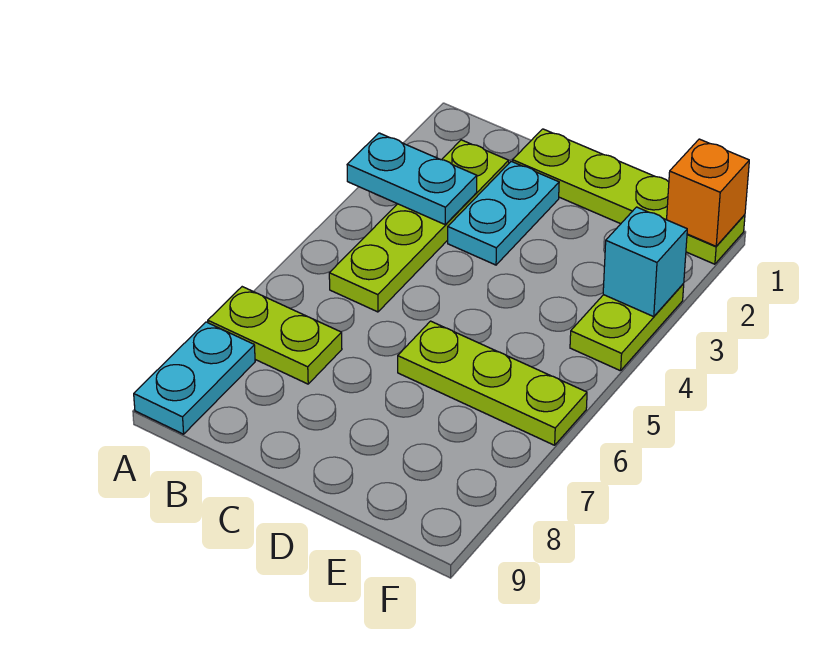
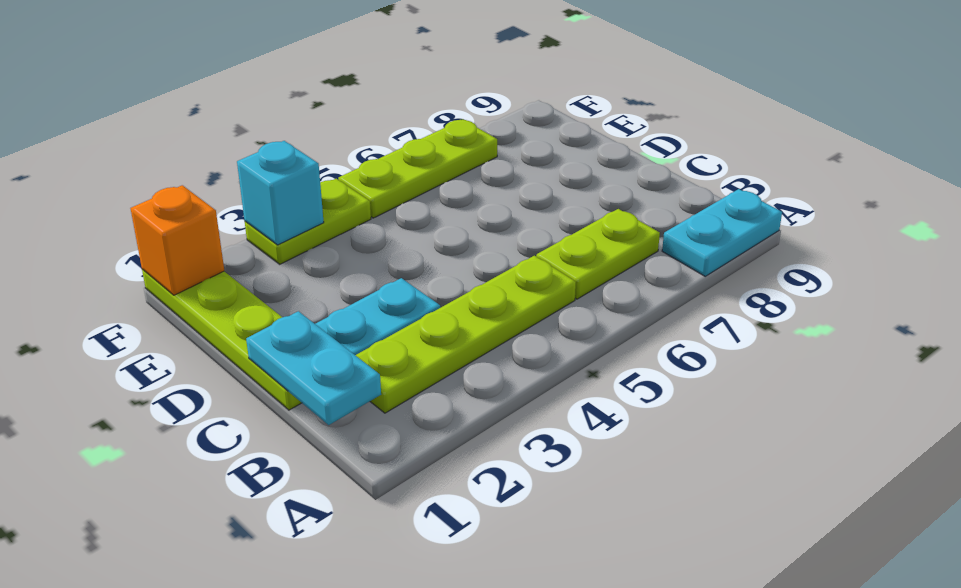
cyan 1x2 plate [347,133,477,224] -> cyan 1x2 plate moved to [246,311,381,425]
lime 1x2 plate [208,287,342,384] -> lime 1x2 plate turned to [536,209,660,299]
lime 1x3 plate [398,321,587,445] -> lime 1x3 plate turned to [338,119,497,218]

